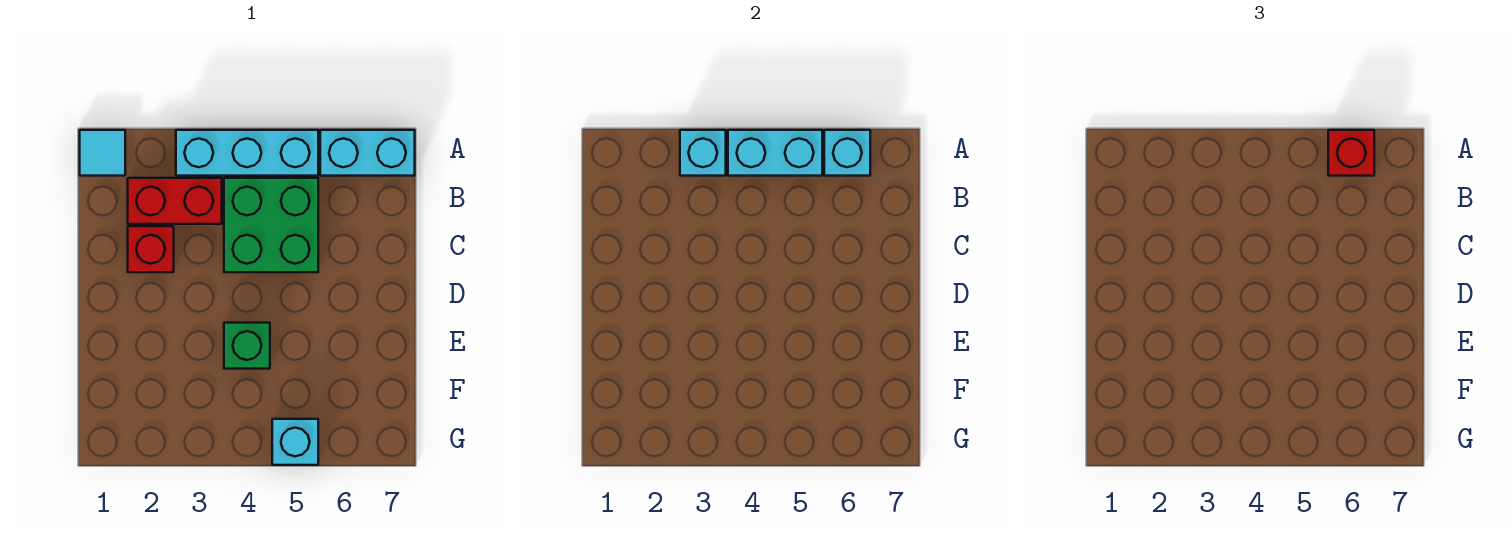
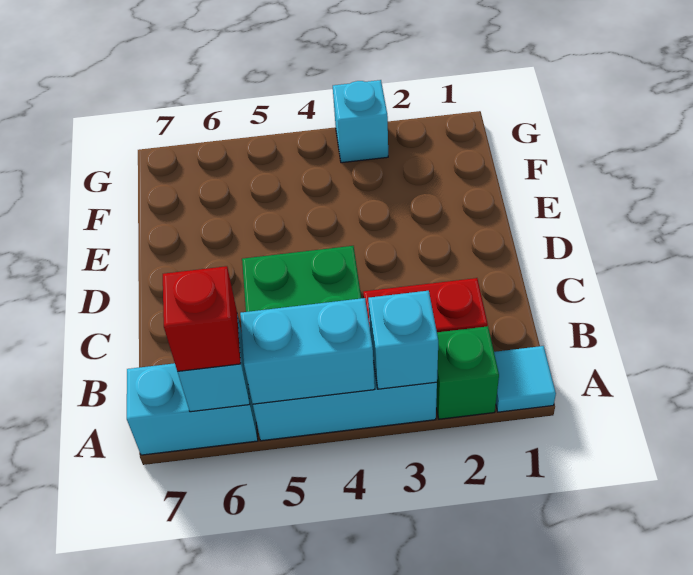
red 1x1 brick [128,226,174,272] -> none
green 1x1 brick [224,323,270,369] -> green 1x1 brick moved to [436,326,499,419]
cyan 1x1 brick [272,419,318,465] -> cyan 1x1 brick moved to [333,80,388,163]

